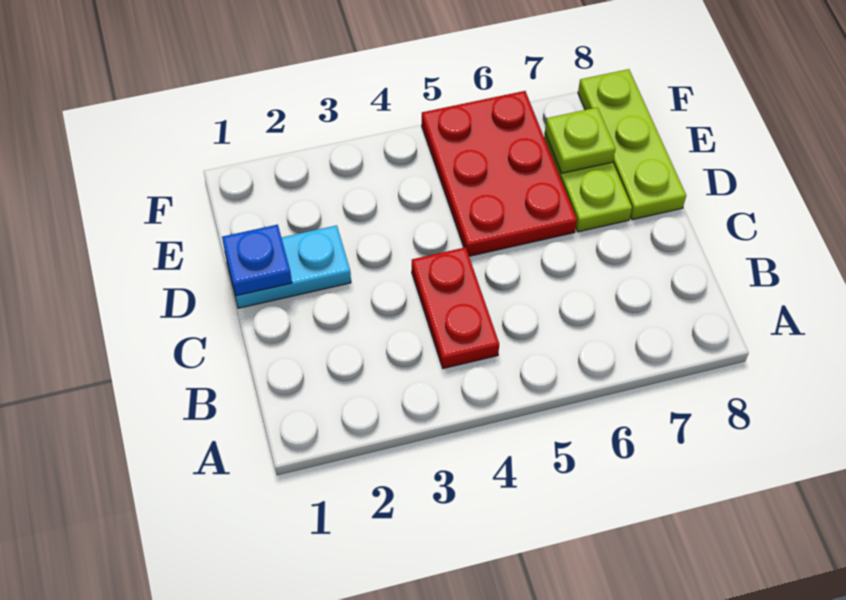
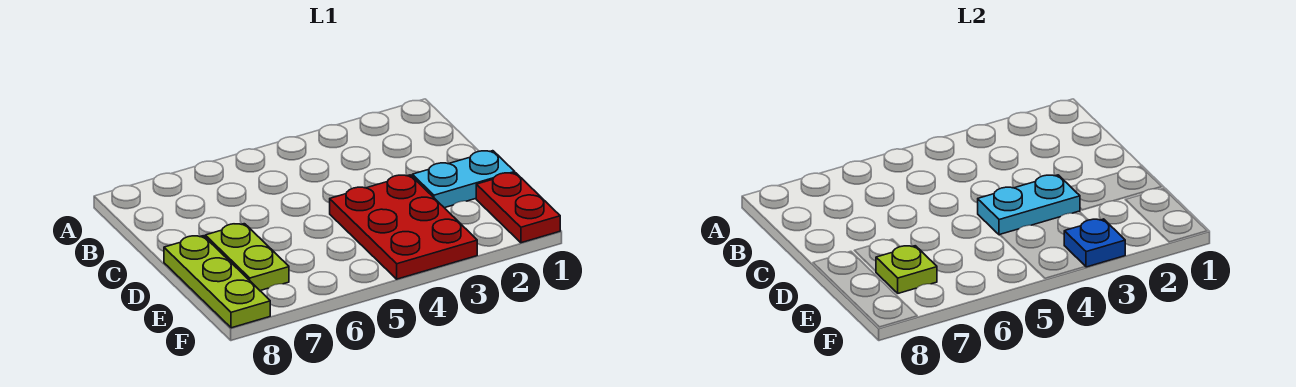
red 1x2 plate [412,247,499,369] -> red 1x2 plate moved to [476,173,560,243]
blue 1x1 plate [222,225,292,296] -> blue 1x1 plate moved to [1064,219,1125,267]
none -> cyan 1x2 plate [978,175,1080,235]
red 2x3 plate [422,91,577,256] -> red 2x3 plate moved to [330,175,477,279]

